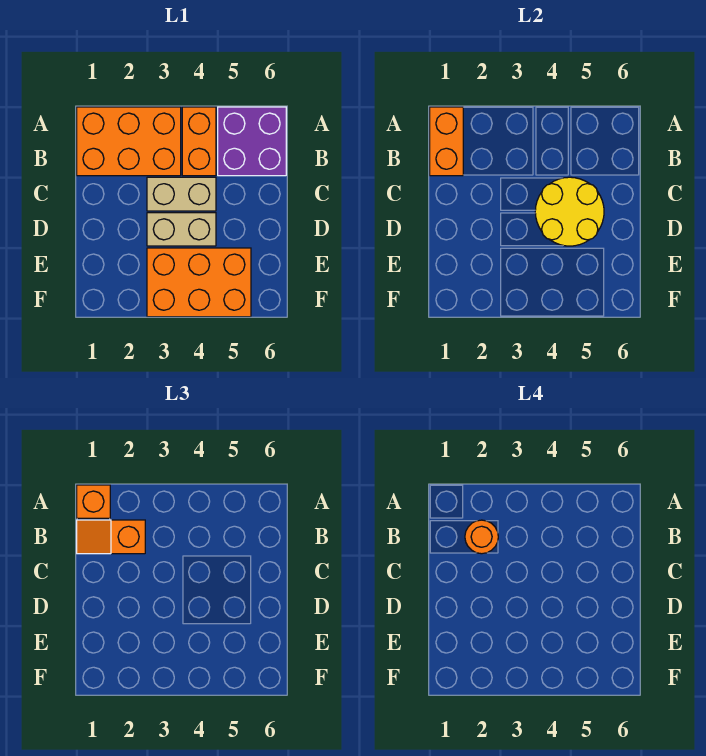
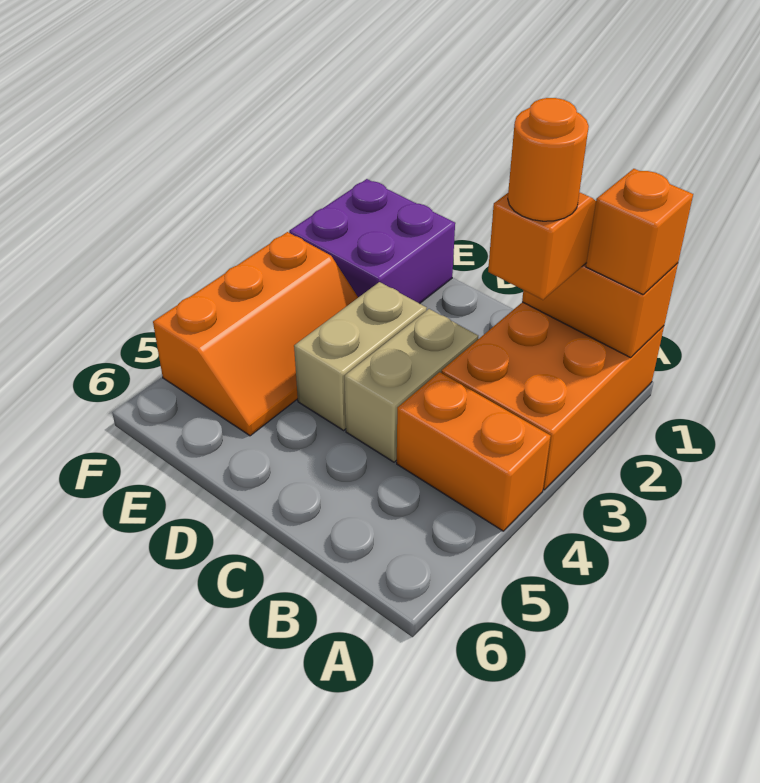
purple 2x2 brick [218,107,286,176] -> purple 2x2 brick moved to [289,179,455,304]
yellow 2x2 round brick [535,177,604,246] -> none
orange 2x3 brick [147,248,251,317] -> orange 2x3 slope [153,232,358,436]

